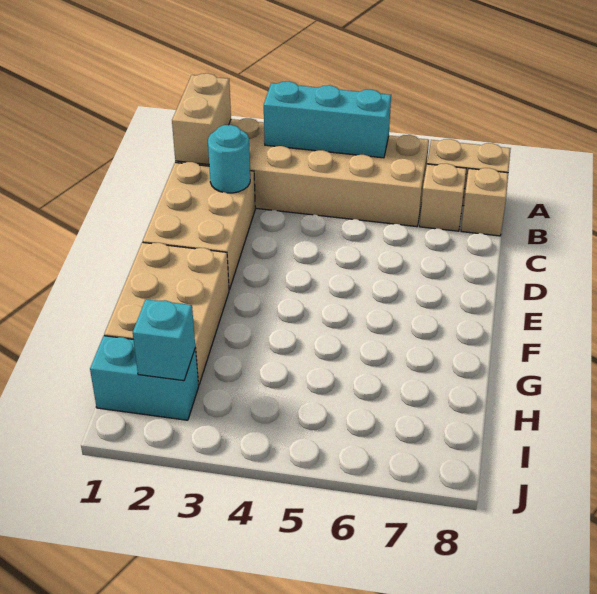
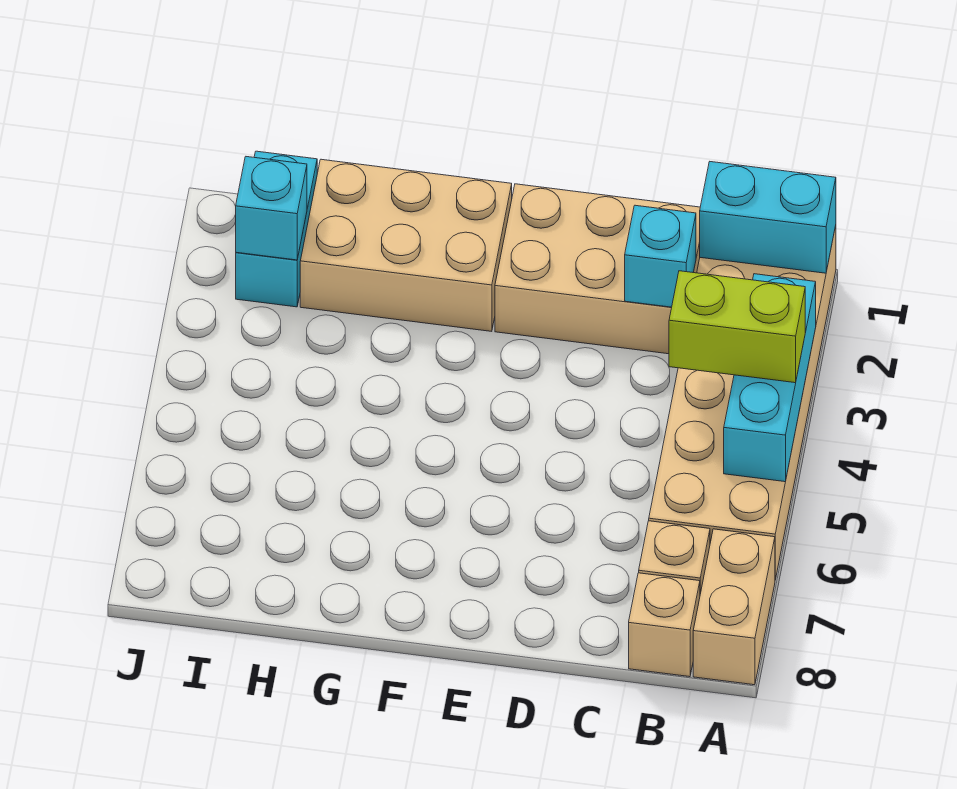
tan 1x2 brick [172,73,231,164] -> cyan 1x2 brick [700,162,836,273]
none -> lime 1x2 brick [669,271,805,383]
cyan 1x1 round brick [208,125,250,193] -> cyan 1x1 brick [625,205,696,307]

